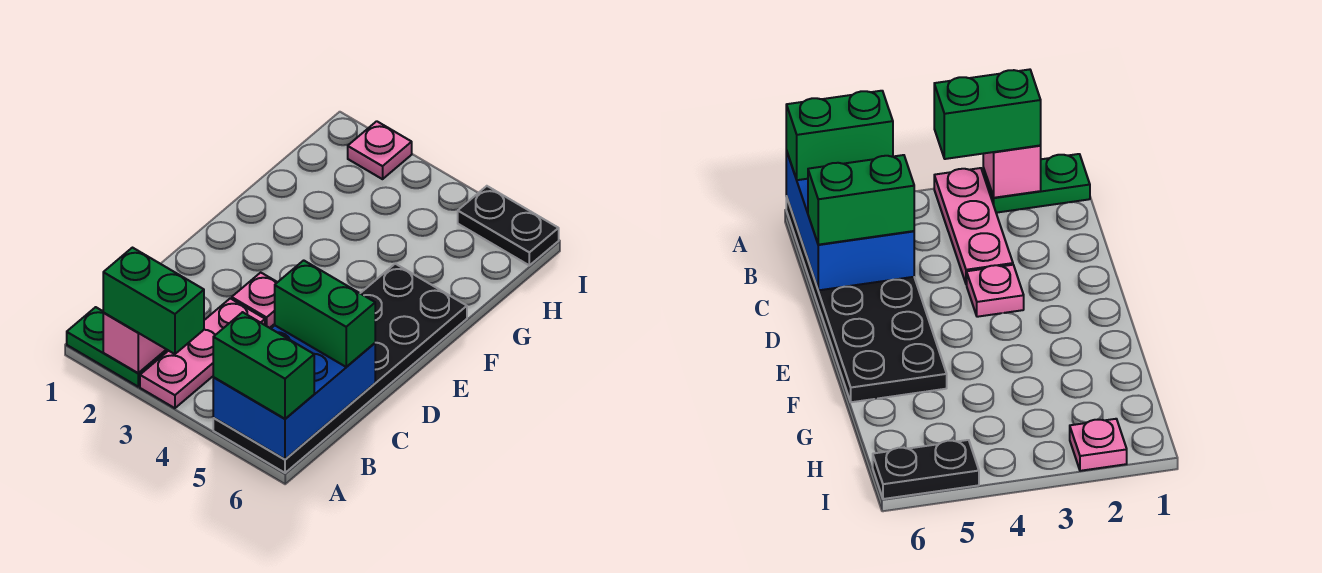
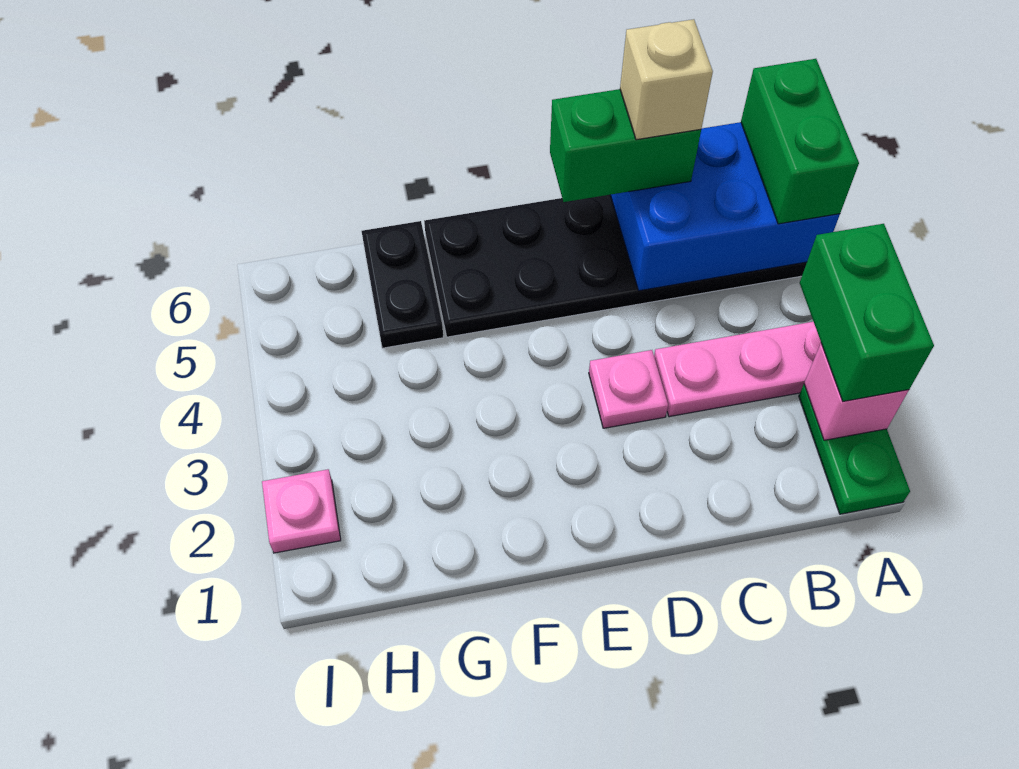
green 1x2 brick [275,260,375,367] -> green 1x2 brick turned to [550,89,701,202]
none -> tan 1x1 brick [620,19,713,140]
black 1x2 plate [458,186,559,265] -> black 1x2 plate moved to [362,221,443,348]

